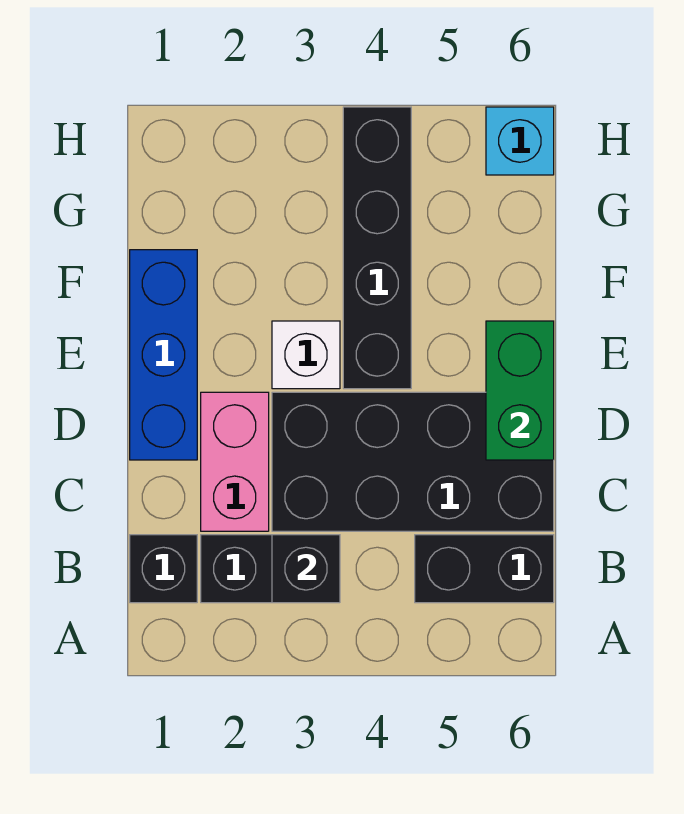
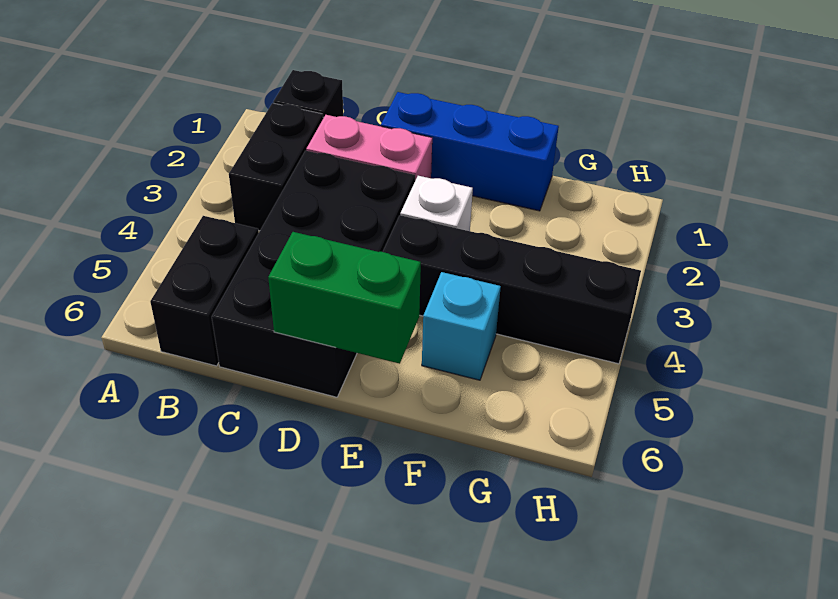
black 1x1 brick [272,535,340,603] -> none
cyan 1x1 brick [486,107,554,175] -> cyan 1x1 brick moved to [422,272,501,380]

